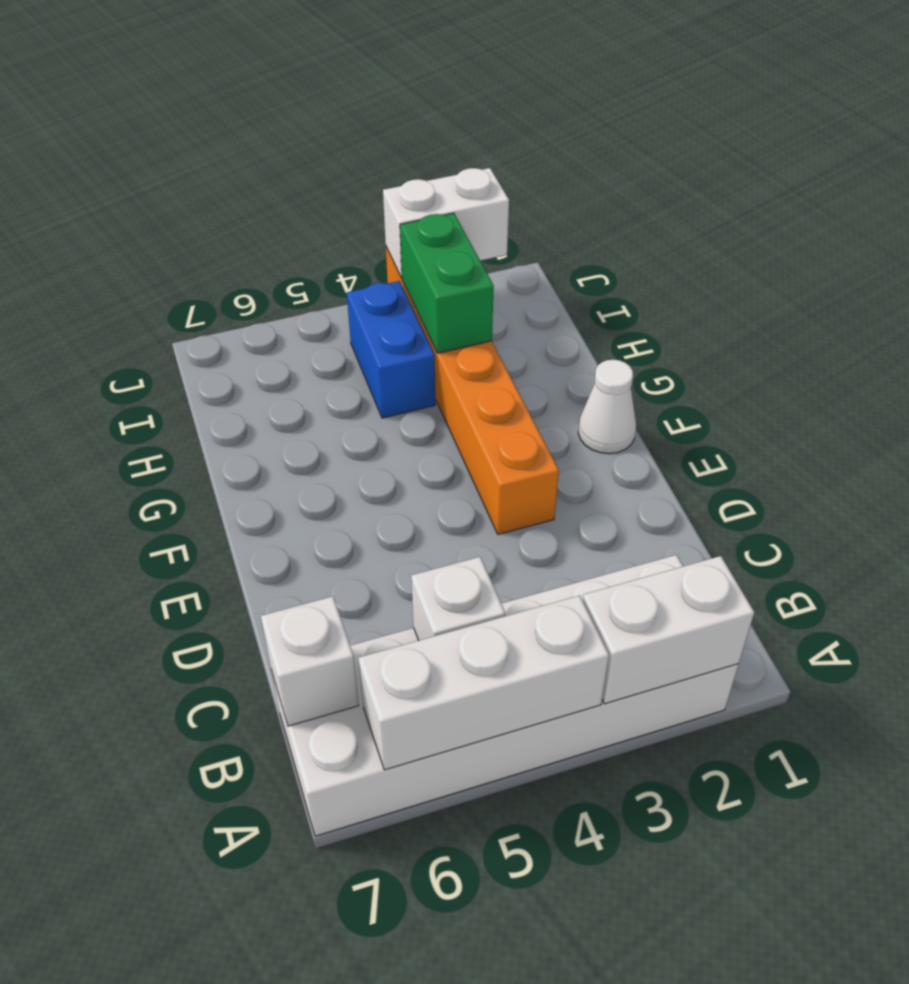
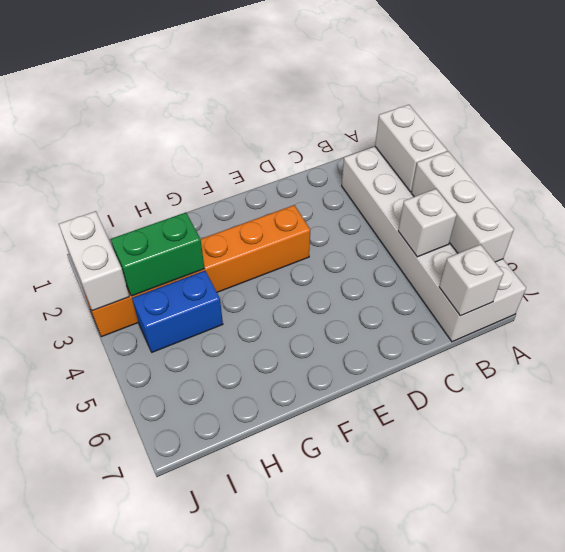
white 1x1 cone [578,360,636,454] -> none

